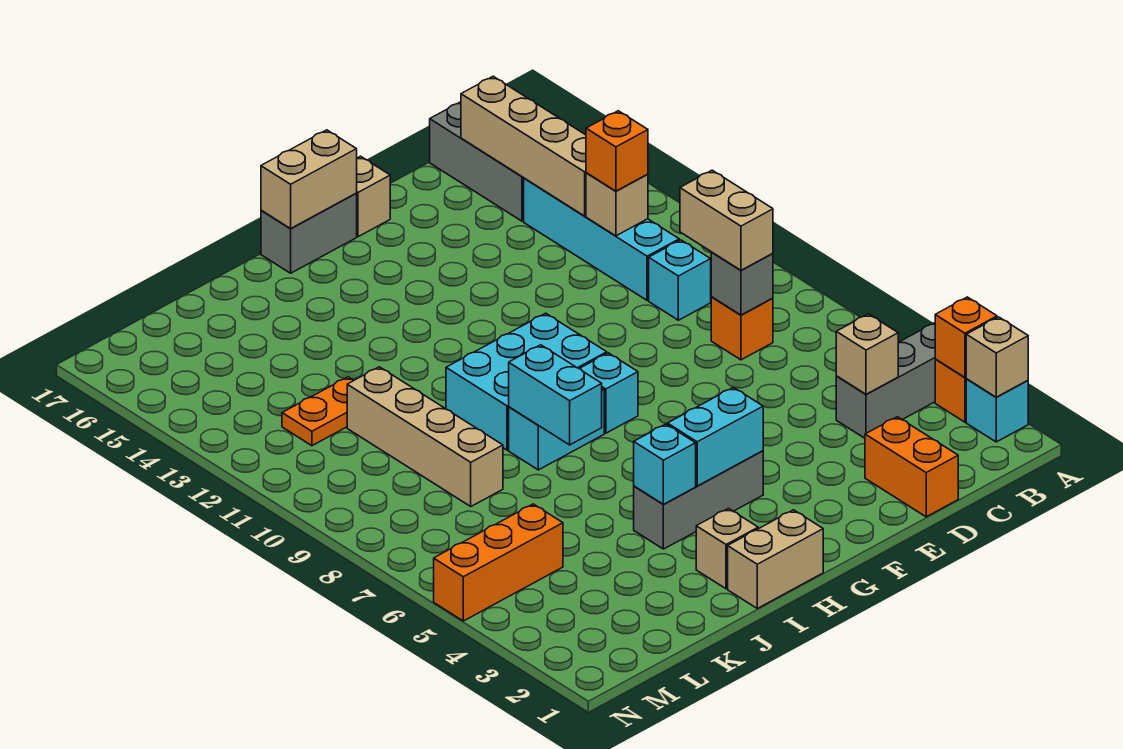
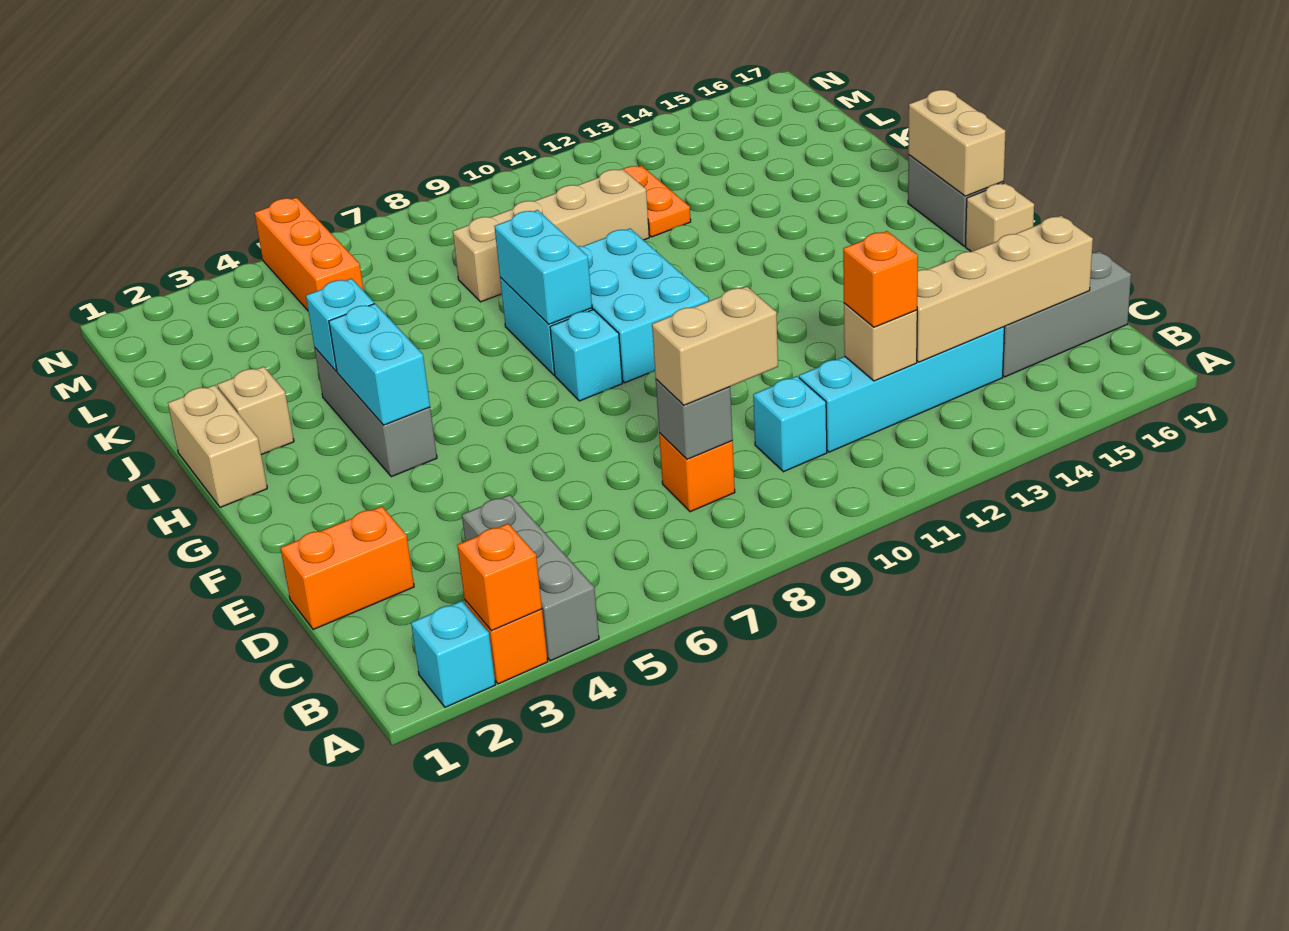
tan 1x1 brick [966,317,1028,397] -> none
tan 1x1 brick [836,314,899,394] -> none
cyan 1x2 brick [509,345,602,445] -> cyan 1x2 brick turned to [494,210,592,324]

